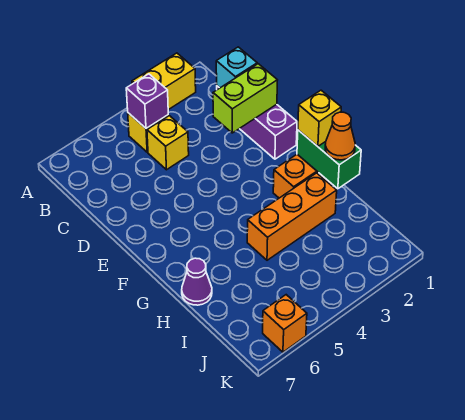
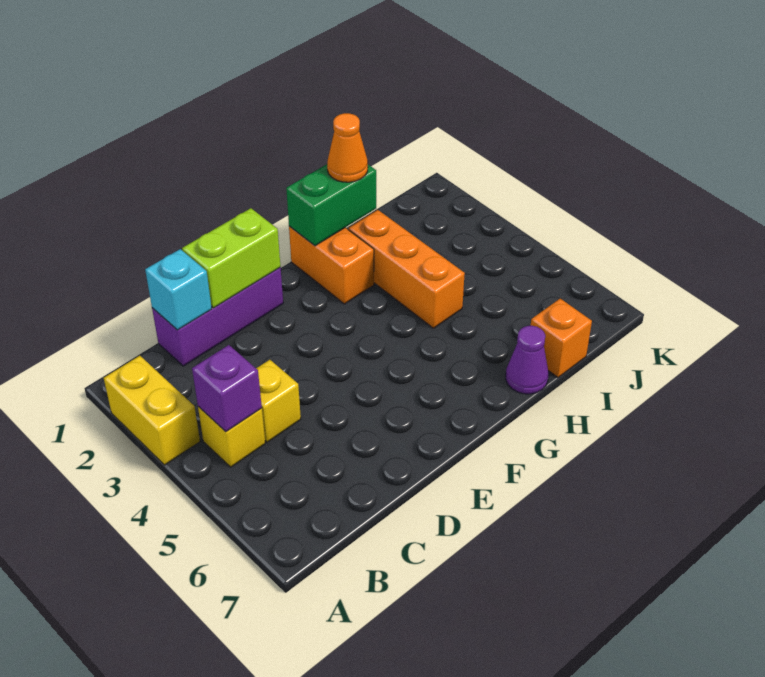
lime 1x2 brick [213,64,277,133] -> lime 1x2 brick turned to [182,208,281,308]
yellow 1x1 brick [298,90,341,146] -> none
orange 1x1 brick [263,295,307,352] -> orange 1x1 brick moved to [531,299,592,378]

